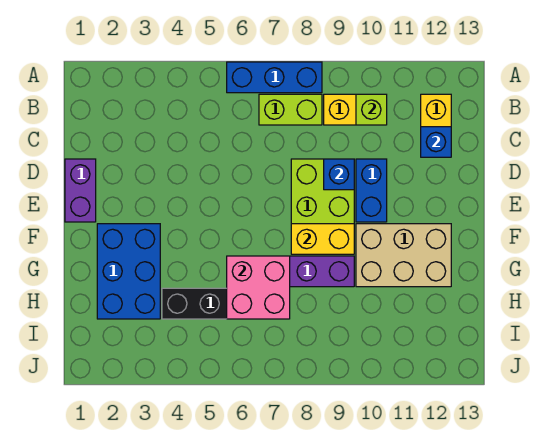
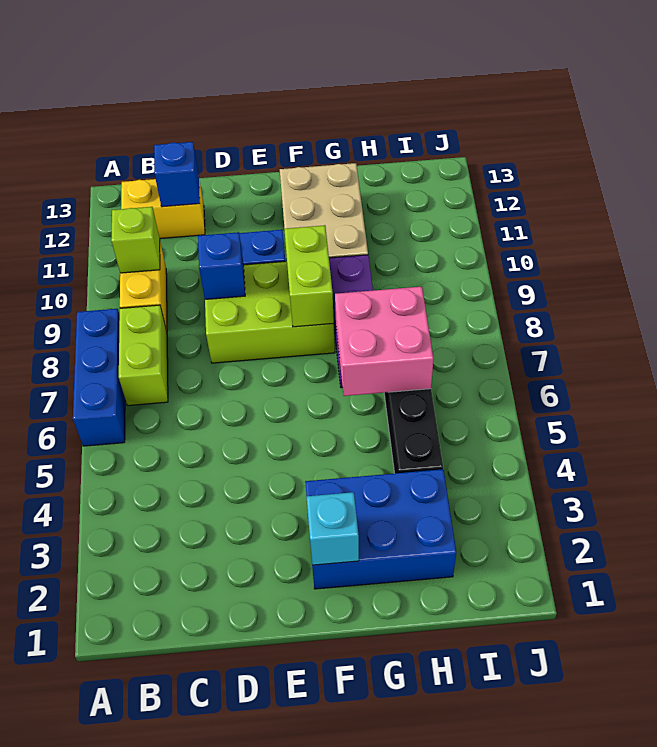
purple 1x2 brick [65,159,96,222] -> none
none -> cyan 1x1 brick [306,492,359,565]
yellow 1x2 brick [291,224,354,254] -> lime 1x2 brick [284,225,334,327]

